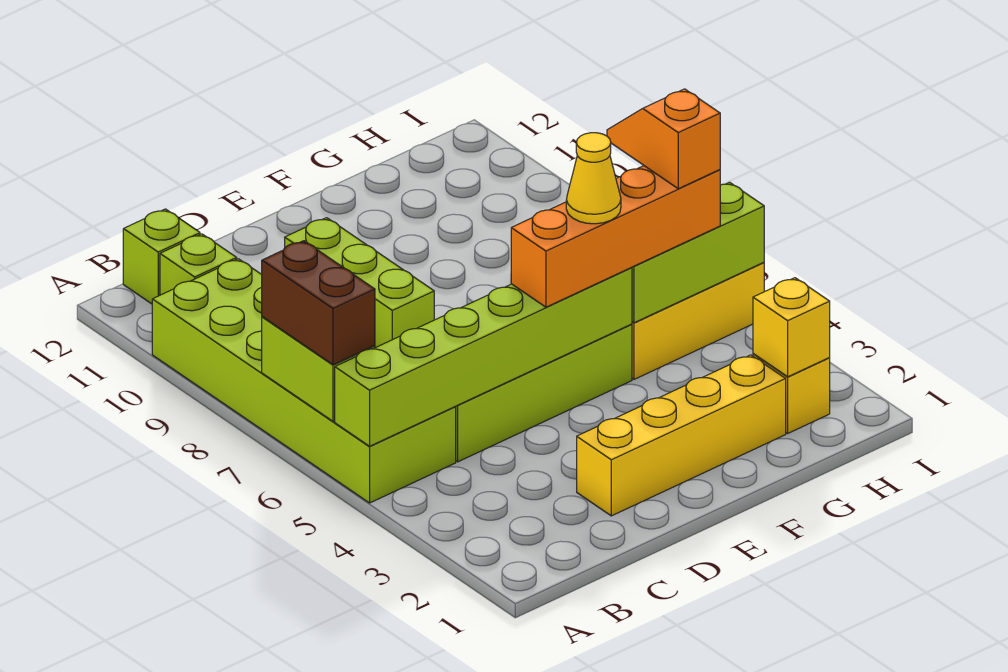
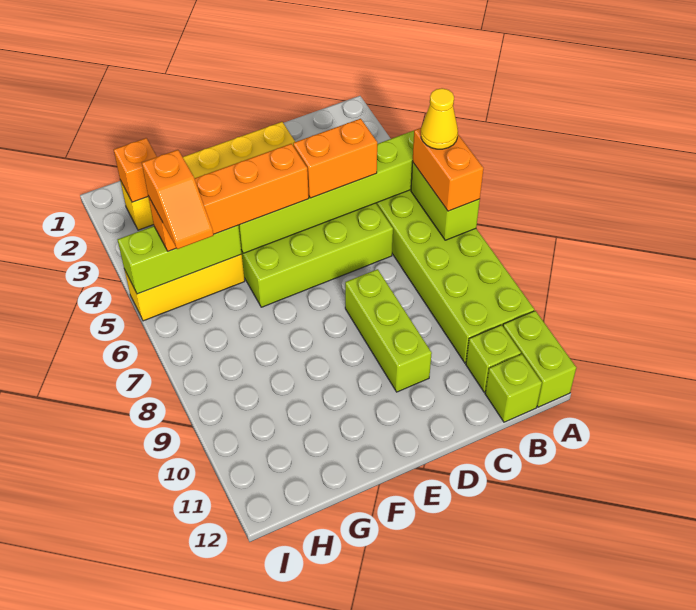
brown 1x2 brick [262,241,375,365] -> orange 1x2 brick [413,128,484,211]
none -> lime 1x2 brick [503,311,576,407]
none -> orange 1x2 brick [293,119,377,198]
yellow 1x1 cone [566,133,621,224] -> yellow 1x1 cone moved to [421,88,458,149]
yellow 1x1 brick [753,278,830,377] -> orange 1x1 brick [114,138,157,202]

